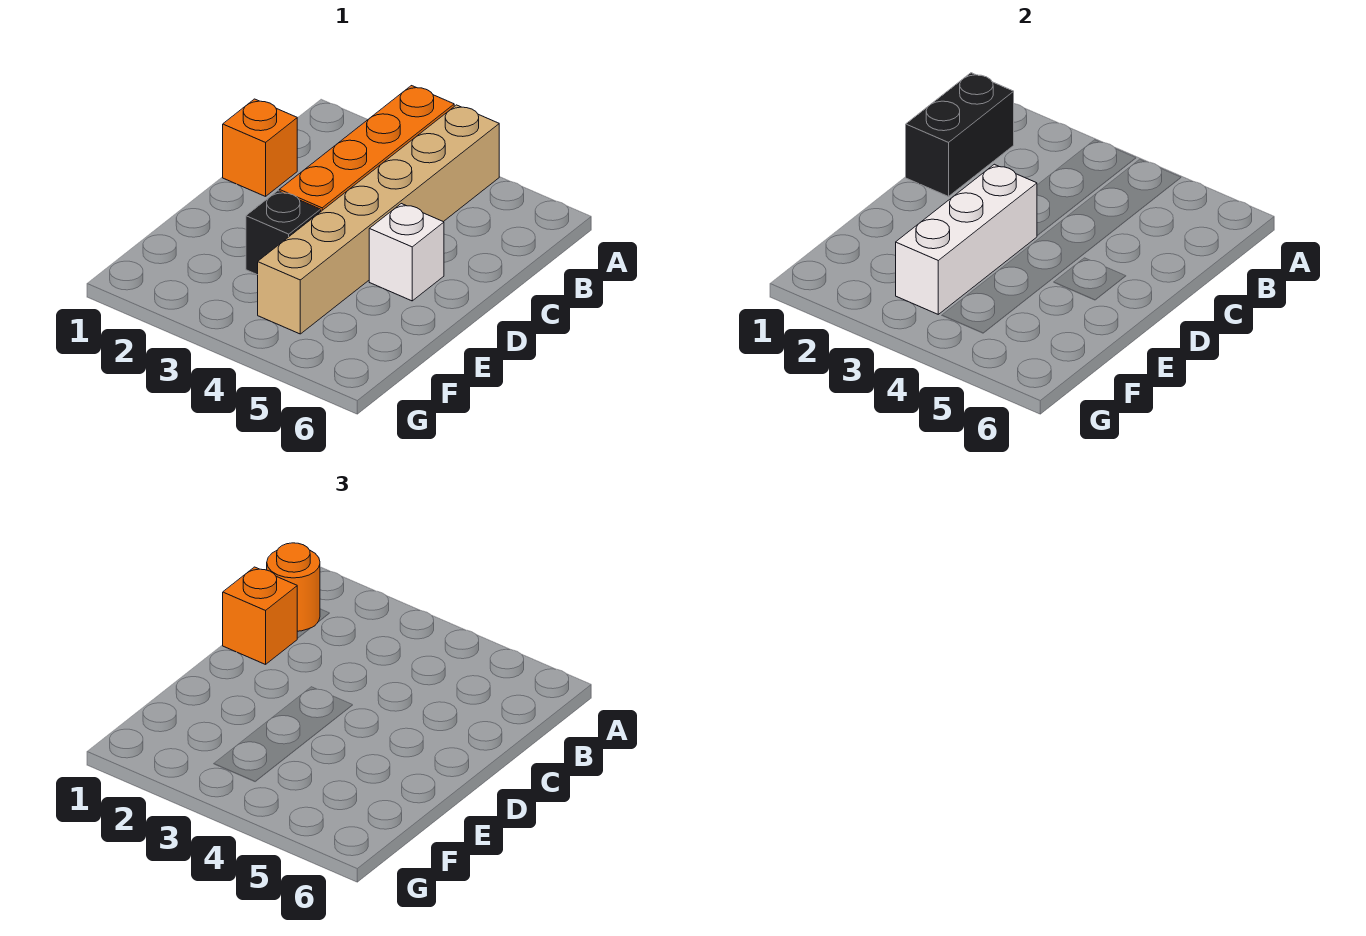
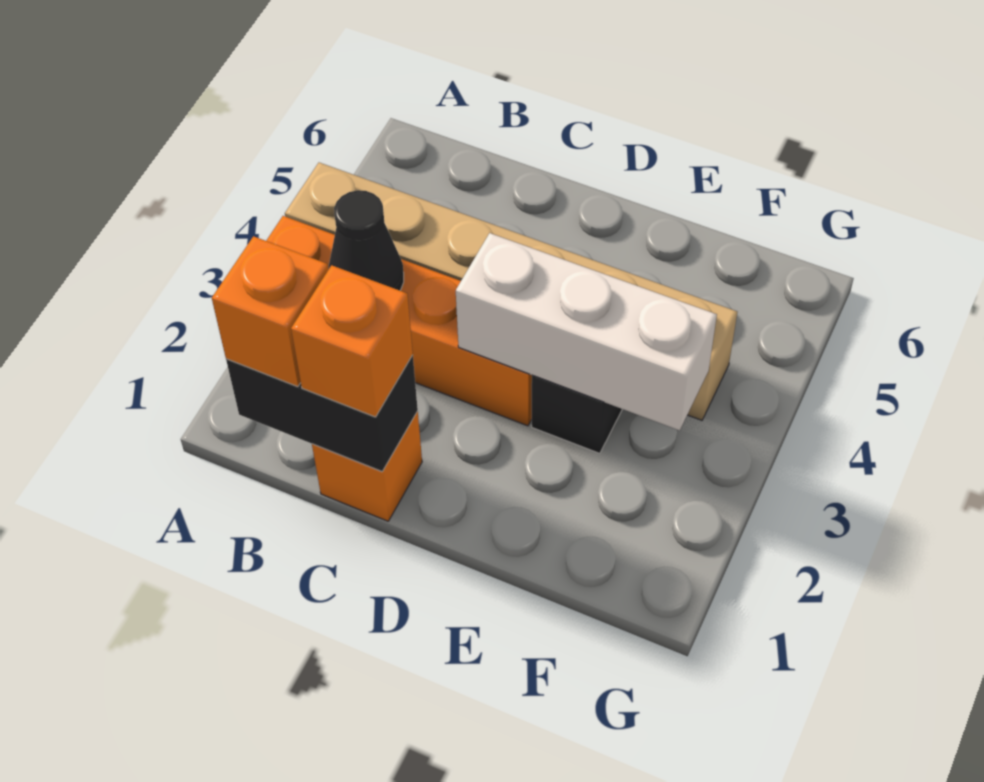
orange 1x1 round brick [267,543,320,631] -> orange 1x1 brick [212,236,328,387]
none -> black 1x1 cone [329,190,404,290]
white 1x1 brick [369,204,444,301] -> none

